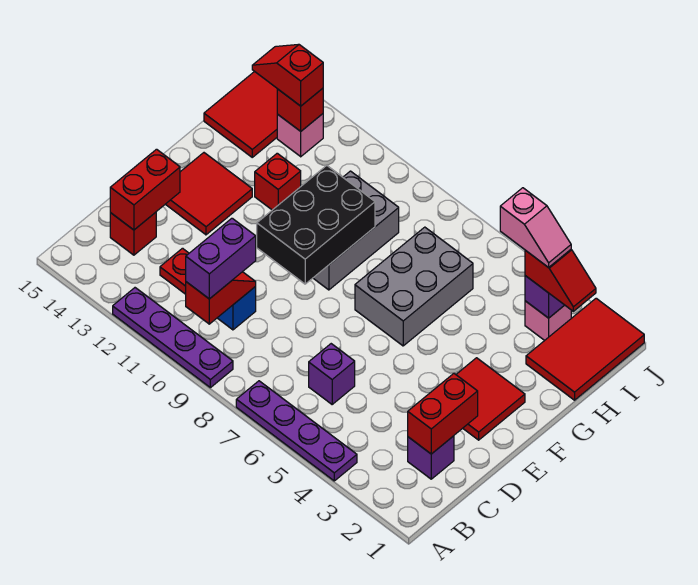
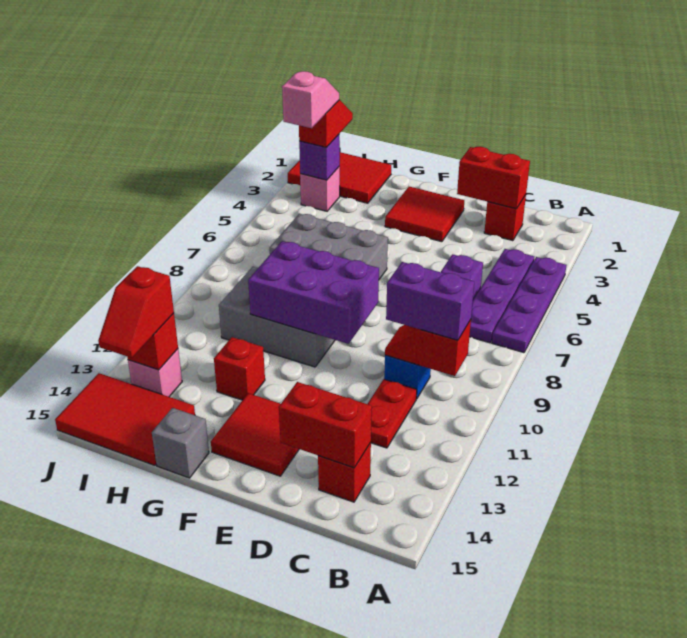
purple 1x4 plate [113,288,233,388] -> purple 1x4 plate moved to [469,249,534,343]
purple 1x1 brick [408,436,454,479] -> red 1x1 brick [484,195,526,241]
black 2x3 brick [257,165,375,284] -> purple 2x3 brick [248,241,379,344]
none -> grey 1x1 brick [152,408,209,478]

